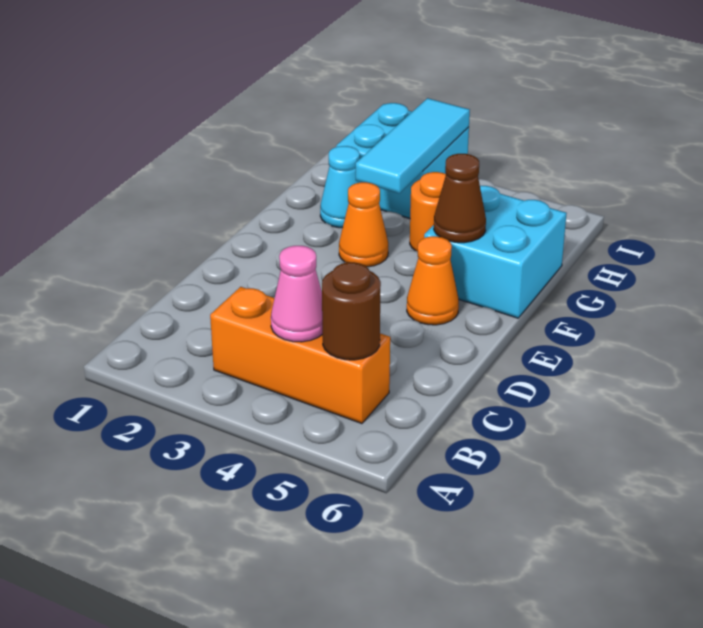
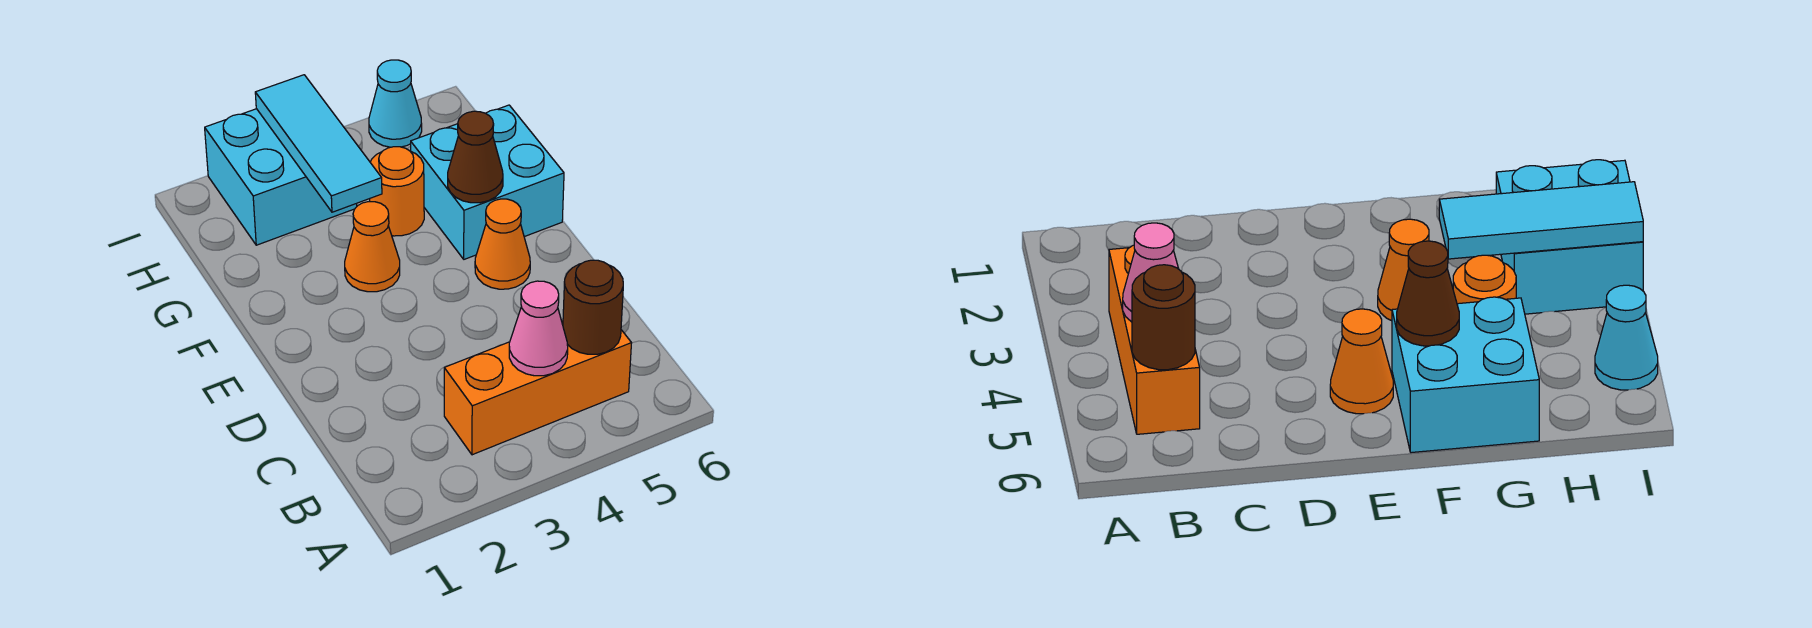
cyan 1x1 cone [320,146,361,228] -> cyan 1x1 cone moved to [369,60,422,147]

